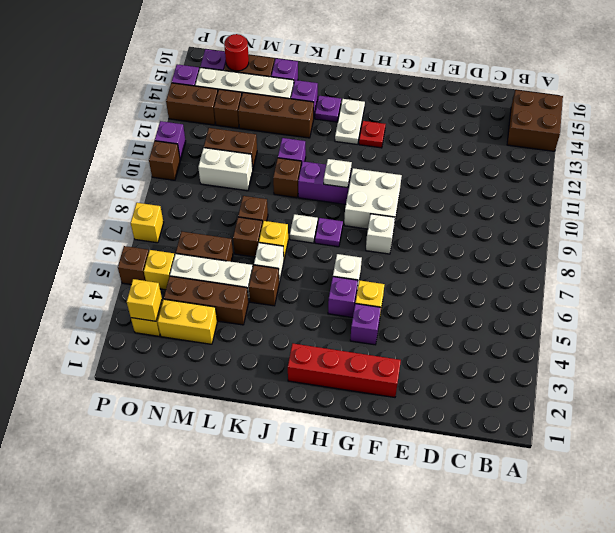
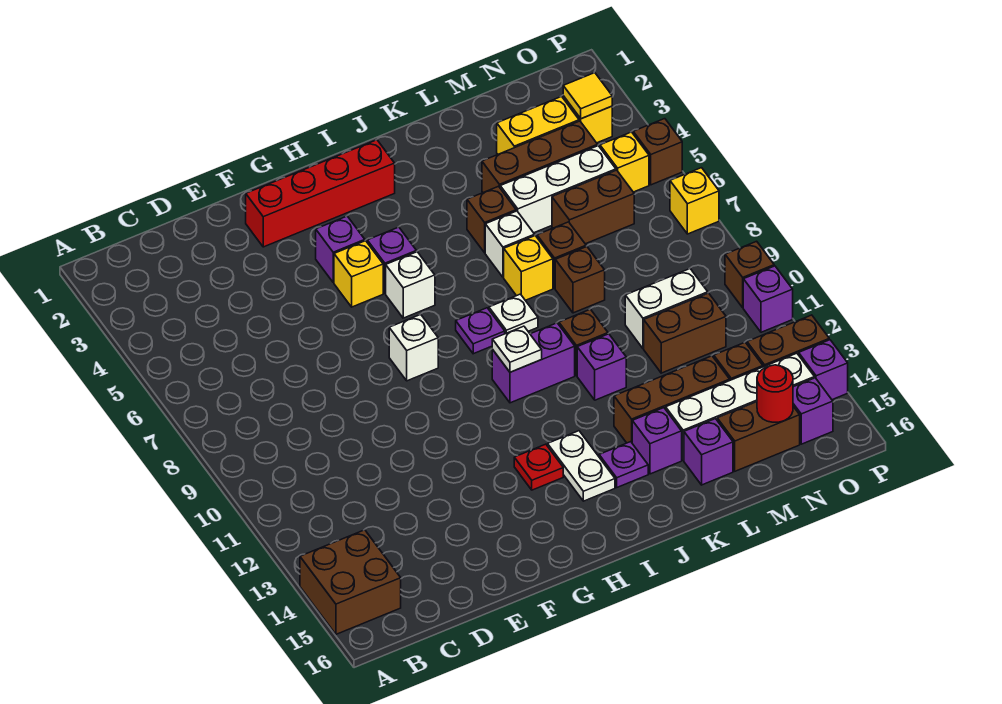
white 2x2 brick [344,168,402,229] -> none
yellow 1x1 brick [127,279,162,321] -> yellow 1x1 tile [563,73,612,119]

